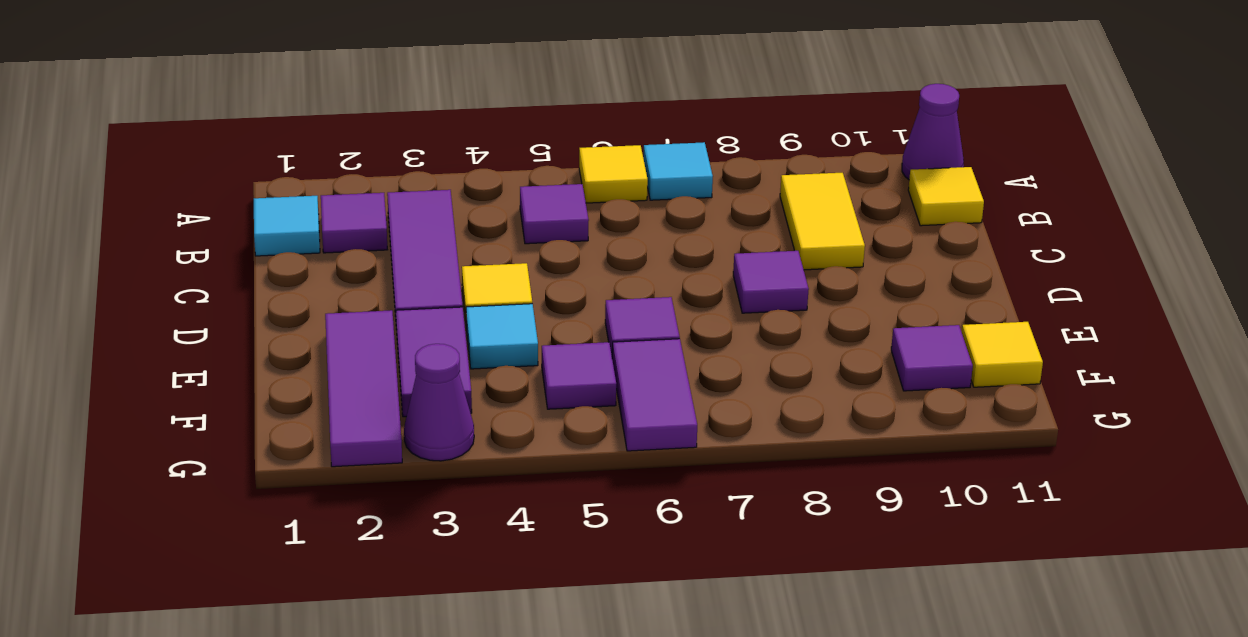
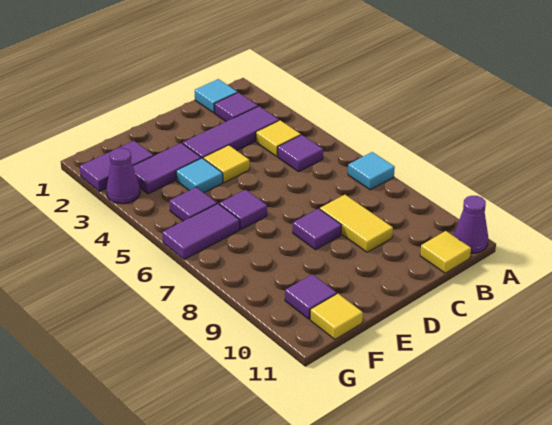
yellow 1x1 tile [579,145,648,203] -> yellow 1x1 tile moved to [256,120,301,156]
yellow 1x2 tile [780,173,865,270] -> yellow 1x2 tile turned to [320,195,393,252]
purple 1x3 tile [325,310,402,467] -> purple 1x2 tile [80,141,153,191]

